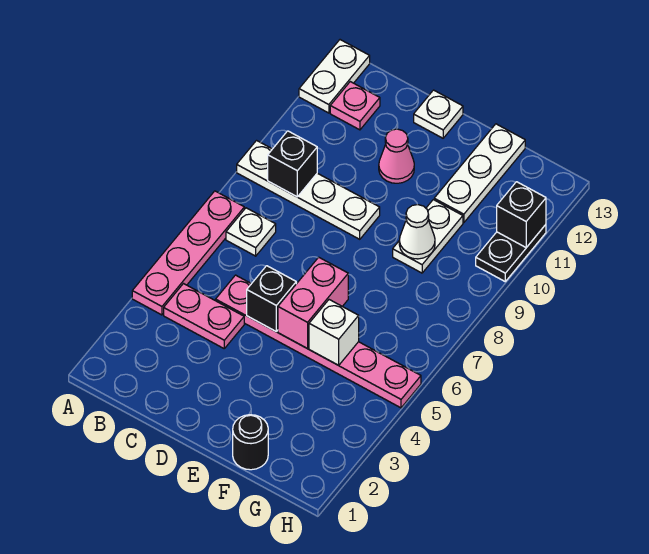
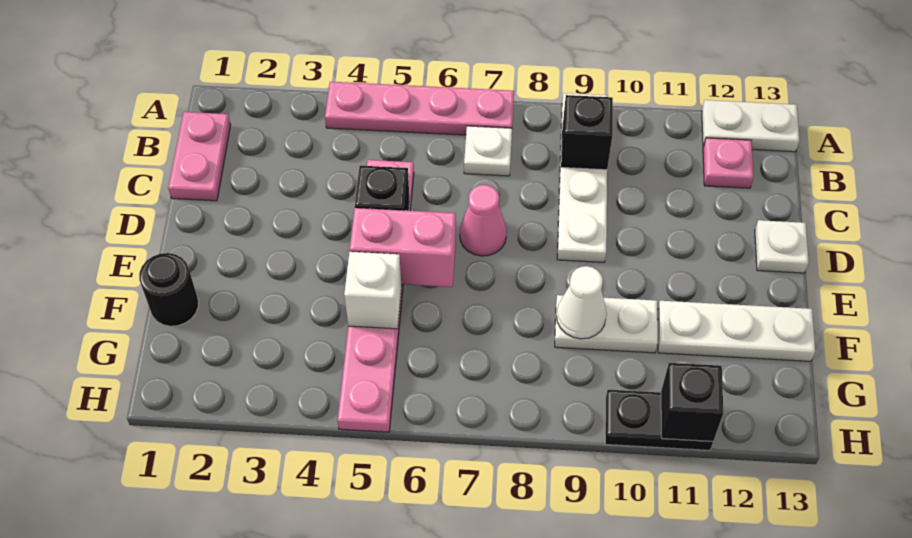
pink 1x2 plate [164,284,244,348] -> pink 1x2 plate moved to [168,112,231,201]
pink 1x1 cone [379,129,414,183] -> pink 1x1 cone moved to [460,185,507,256]

